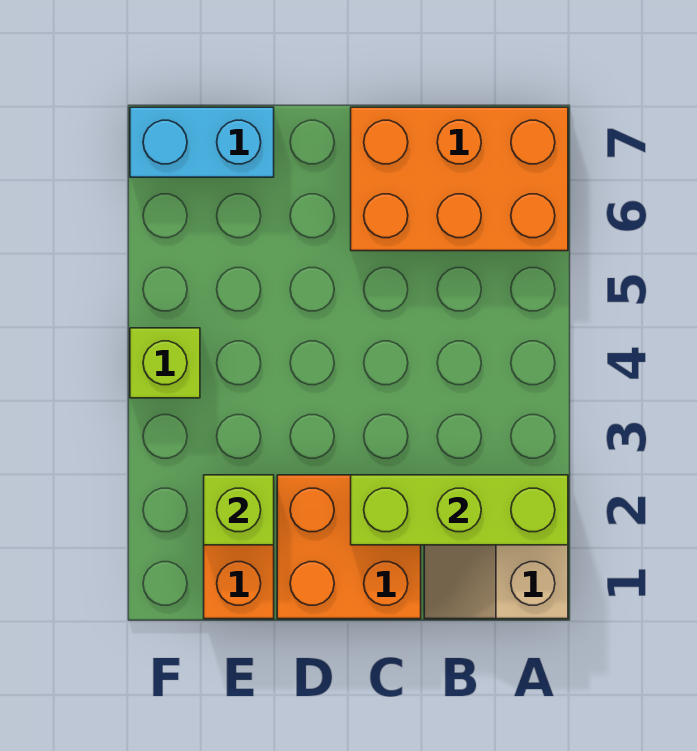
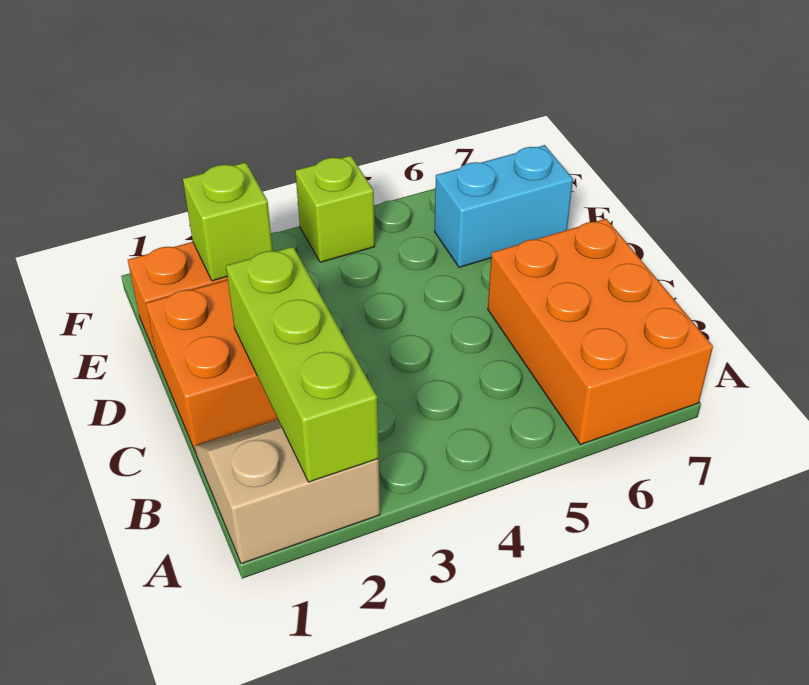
cyan 1x2 brick [130,107,274,177] -> cyan 1x2 brick turned to [435,145,573,267]

